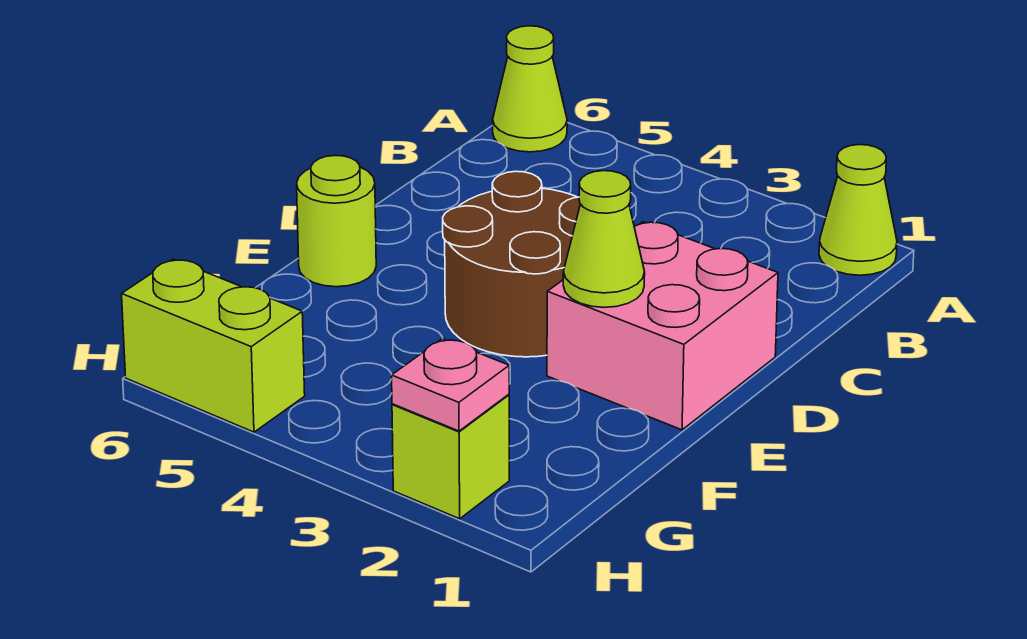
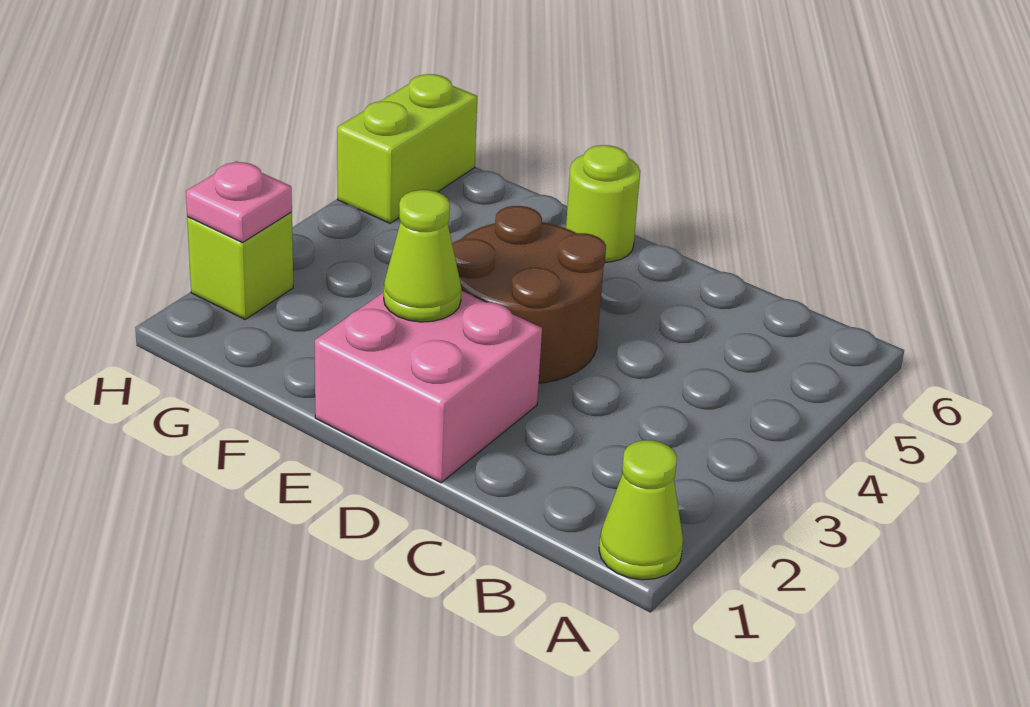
lime 1x1 cone [493,26,567,152] -> none

